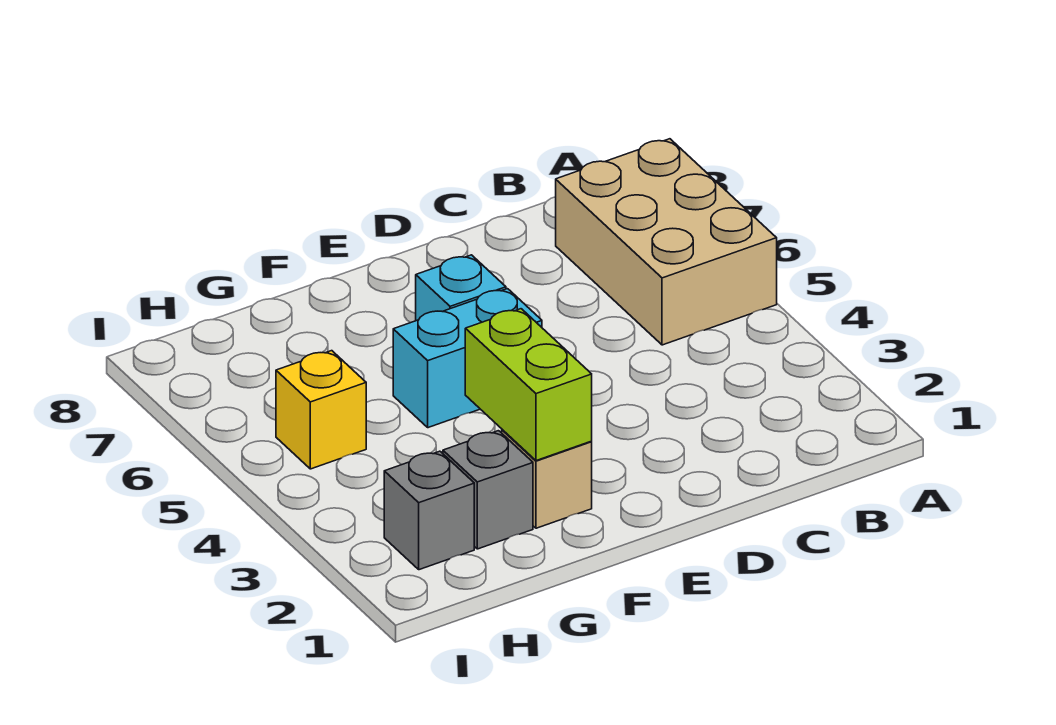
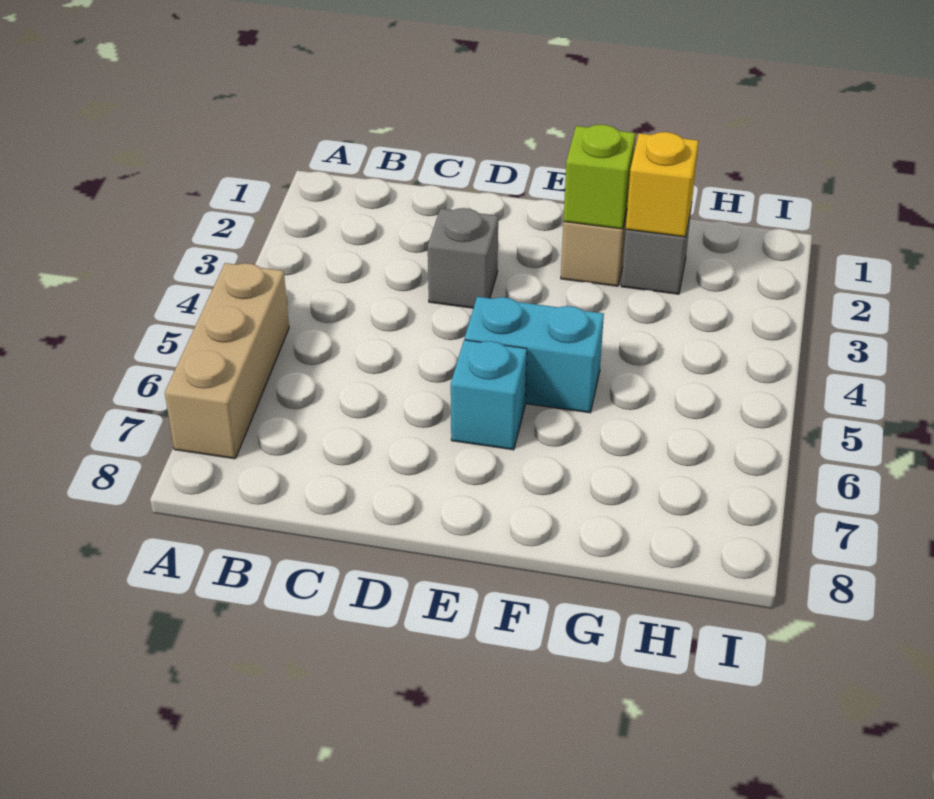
tan 2x3 brick [556,139,777,345] -> tan 1x3 brick [165,263,289,459]
lime 1x2 brick [465,309,592,461] -> lime 1x1 brick [563,125,635,229]
grey 1x1 brick [384,451,474,570] -> grey 1x1 brick moved to [428,208,498,308]
yellow 1x1 brick [276,351,366,469] -> yellow 1x1 brick moved to [626,132,699,237]

